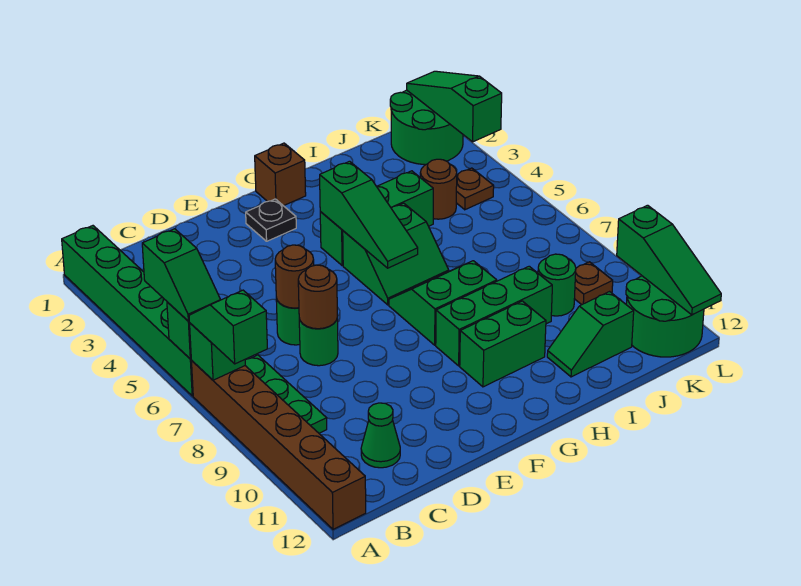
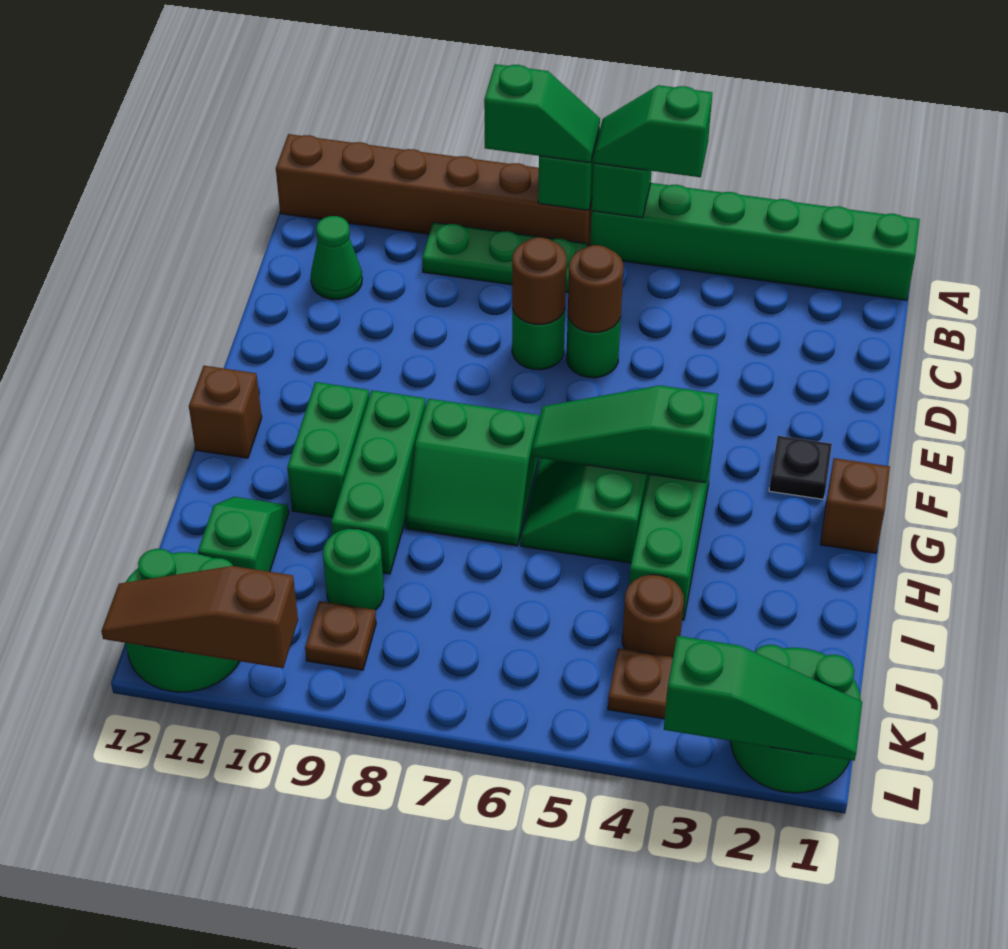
green 2x2 slope [389,261,497,345] -> green 2x2 slope turned to [405,399,539,546]
none -> brown 1x1 brick [189,366,262,458]
green 1x3 slope [617,205,721,315] -> brown 1x3 slope [101,566,298,668]

